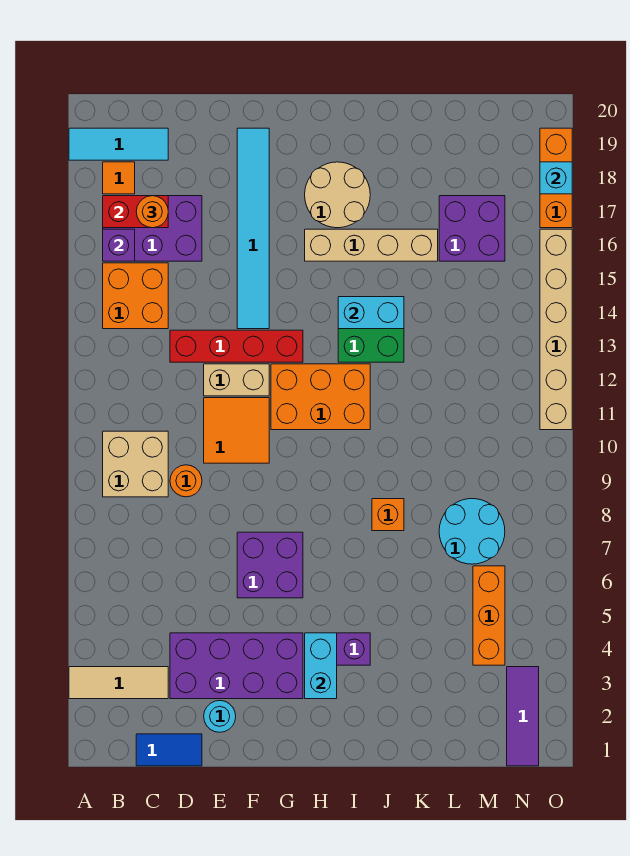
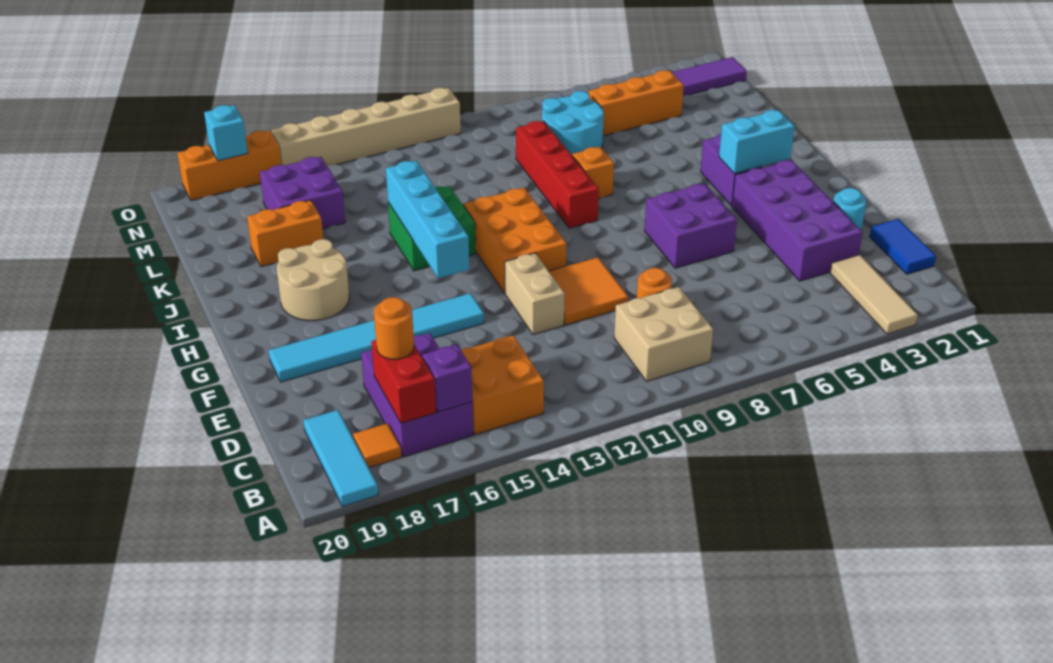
red 1x4 brick [170,330,303,362] -> red 1x4 brick moved to [516,121,599,228]
tan 1x4 brick [305,229,438,261] -> none
cyan 1x2 brick [338,297,404,329] -> cyan 1x4 brick [386,161,469,278]
none -> orange 1x2 brick [247,200,323,267]

